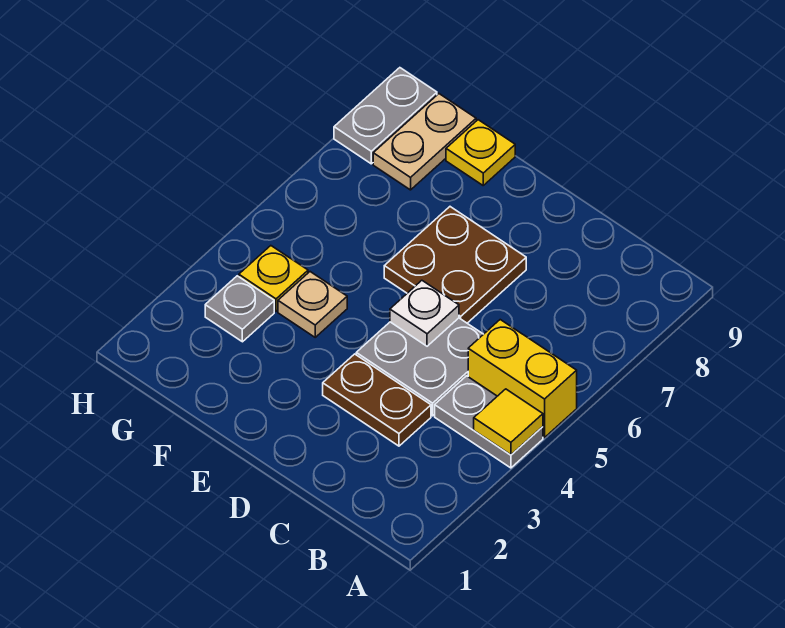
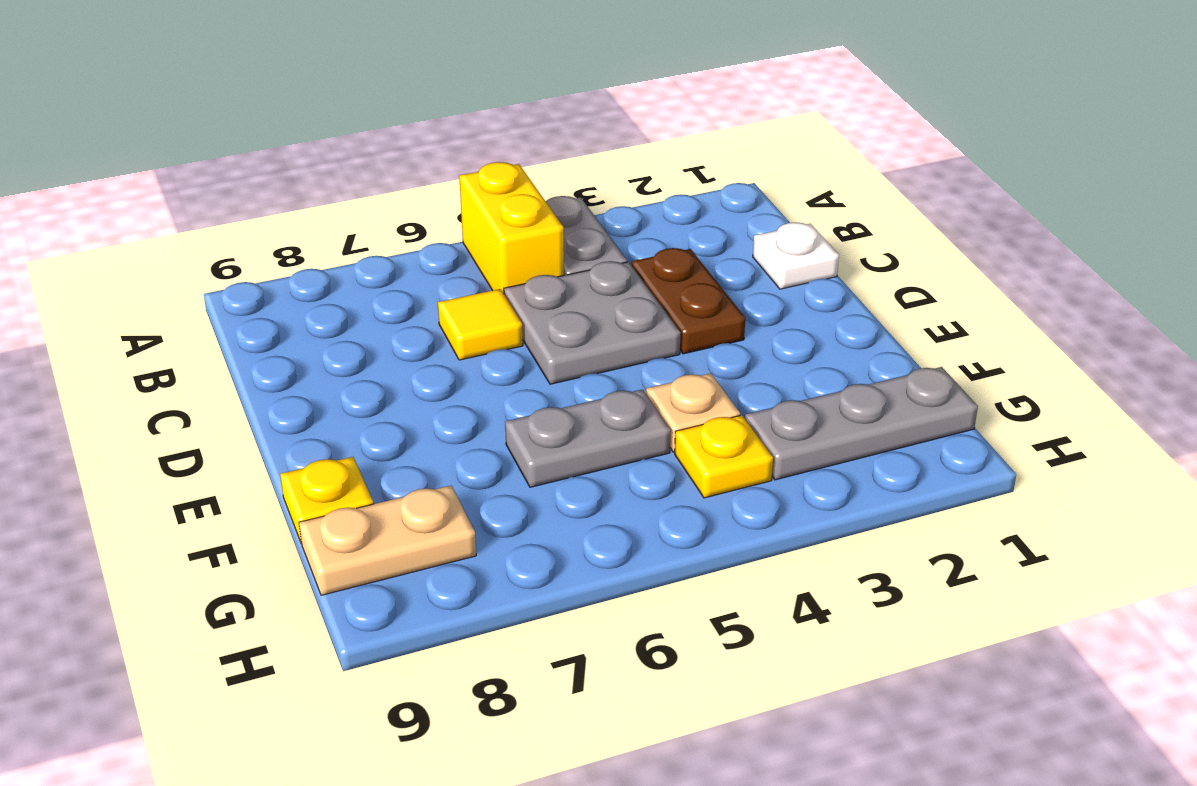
yellow 1x1 tile [474,389,543,455] -> yellow 1x1 tile moved to [438,289,523,360]
white 1x1 plate [390,280,459,346] -> white 1x1 plate moved to [753,223,839,289]
brown 2x2 plate [384,207,526,323] -> none
grey 1x1 plate [205,276,274,342] -> grey 1x3 plate [745,367,978,480]
grey 1x2 plate [334,68,437,164] -> grey 1x2 plate moved to [505,389,671,487]

